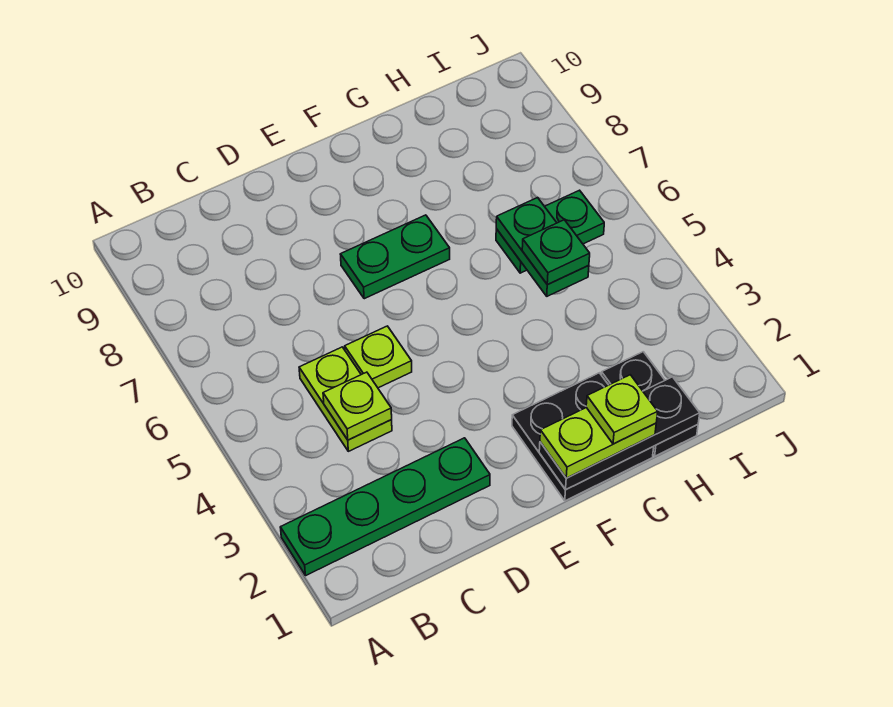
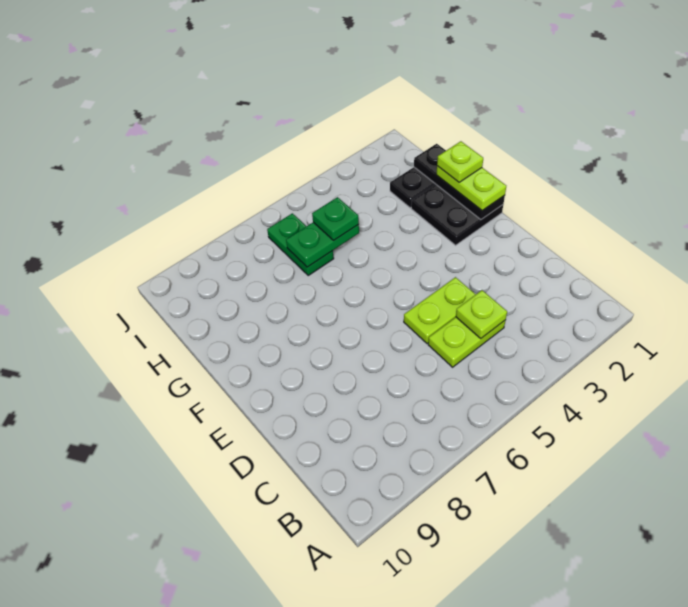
green 1x4 plate [280,438,490,575] -> none
lime 1x1 plate [345,326,412,388] -> lime 1x2 plate [404,277,476,344]
green 1x2 plate [340,215,450,299] -> none

